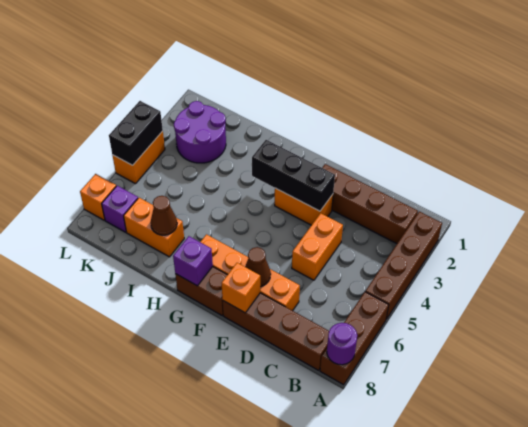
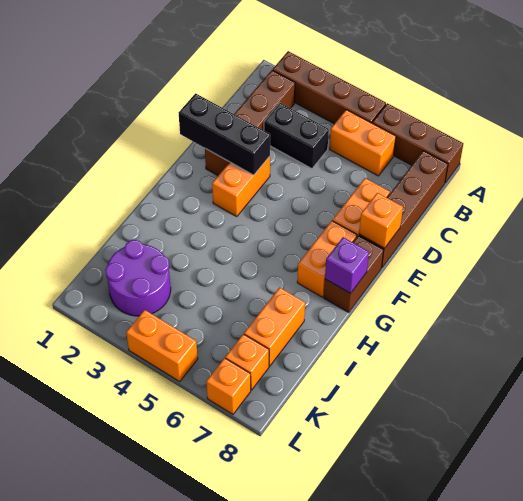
purple 1x1 round brick [327,323,357,365] -> none
orange 1x2 brick [292,213,343,280] -> orange 1x2 brick moved to [330,110,396,176]
black 1x3 brick [252,140,335,211] -> black 1x3 brick turned to [179,93,270,175]
brown 1x1 cone [245,247,271,287] -> none
brown 1x1 cone [151,196,177,235] -> none
purple 1x1 brick [102,186,138,232] -> orange 1x1 brick [225,334,269,390]
black 1x2 brick [109,101,163,165] -> black 1x2 brick moved to [264,103,329,169]

